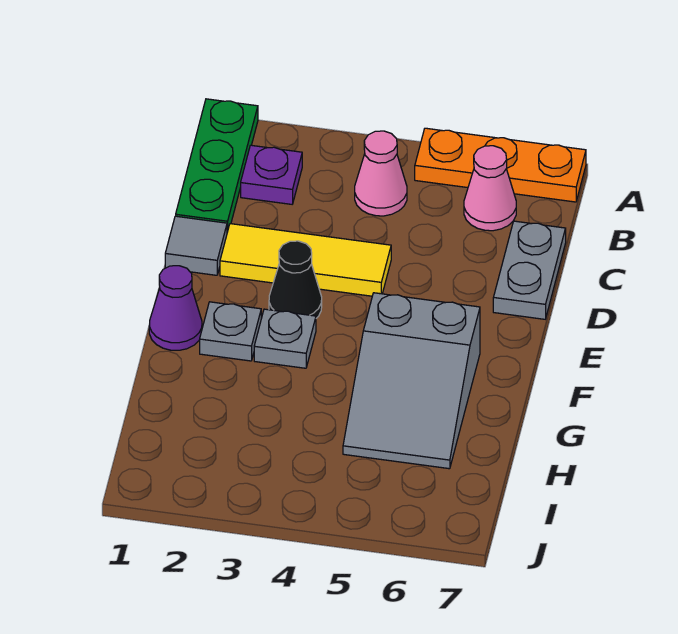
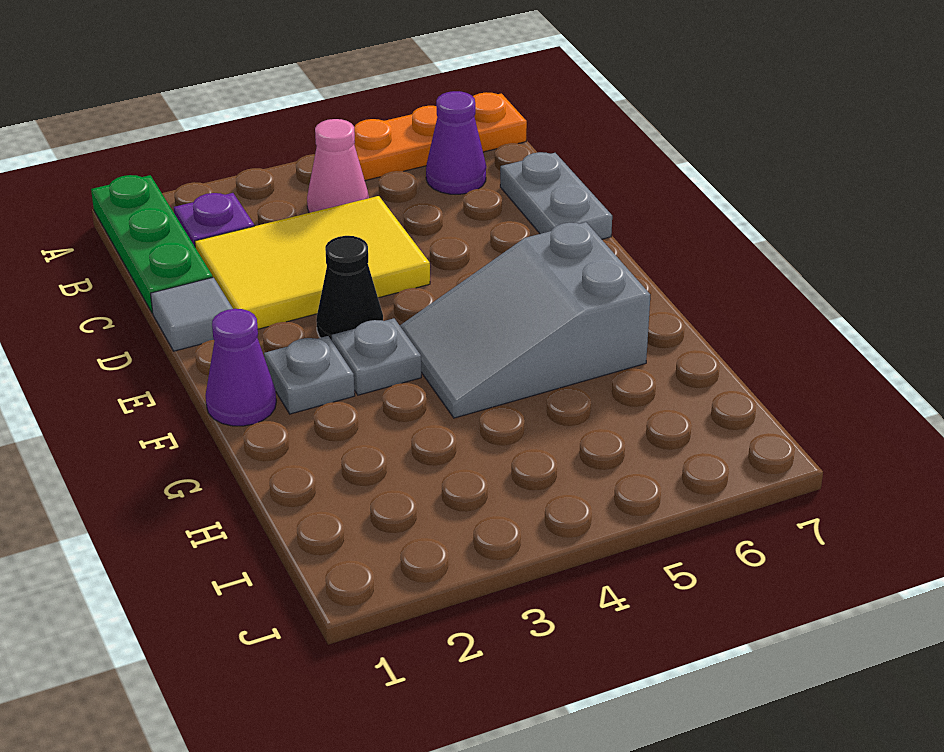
pink 1x1 cone [464,146,516,231] -> purple 1x1 cone [426,91,486,194]
yellow 1x3 tile [220,224,391,296] -> yellow 2x3 tile [195,196,430,329]
grey 2x3 slope [343,293,480,469] -> grey 2x3 slope turned to [400,222,650,418]

